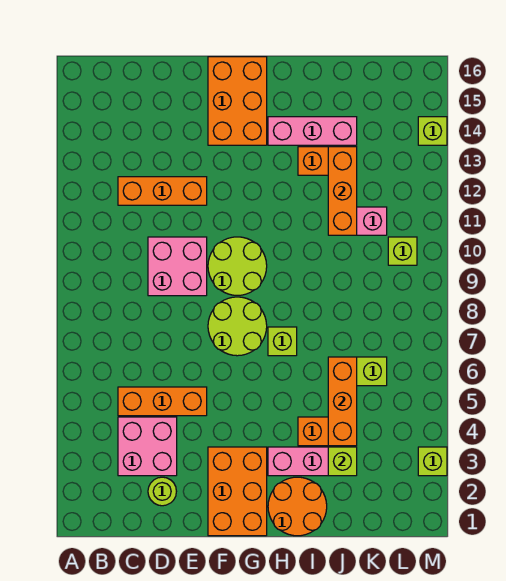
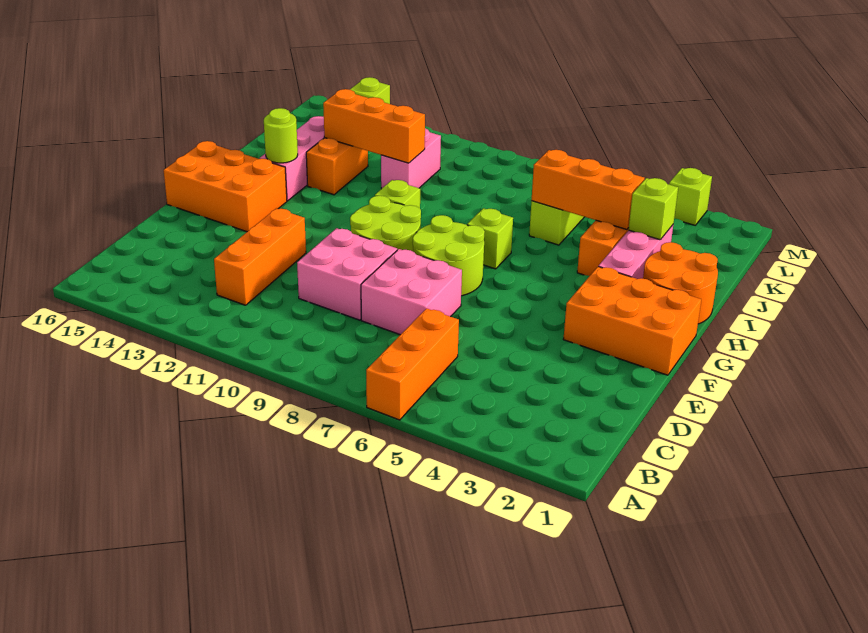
pink 2x2 brick [118,417,177,476] -> pink 2x2 brick moved to [361,249,462,335]
orange 1x3 brick [118,387,207,416] -> orange 1x3 brick moved to [366,308,459,420]
lime 1x1 round brick [148,477,176,506] -> lime 1x1 round brick moved to [264,108,298,163]
lime 1x1 brick [388,237,417,265] -> lime 1x1 brick moved to [375,180,420,208]

